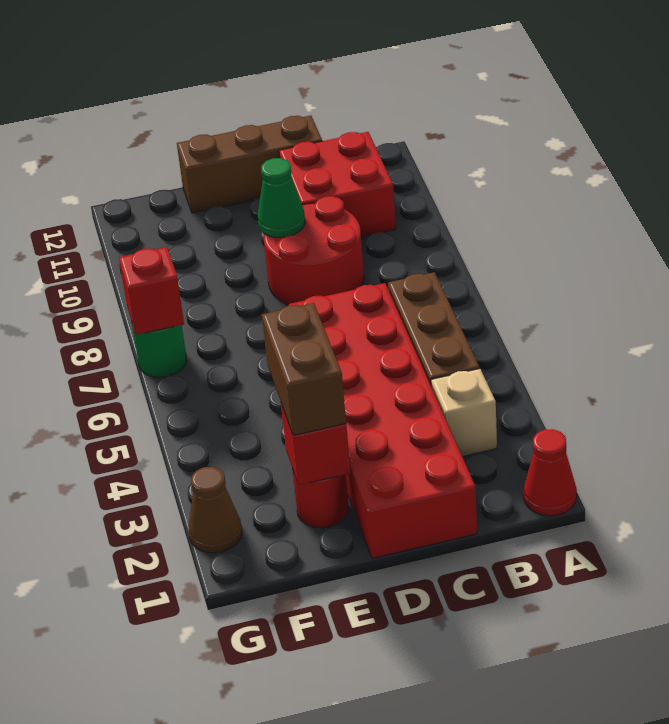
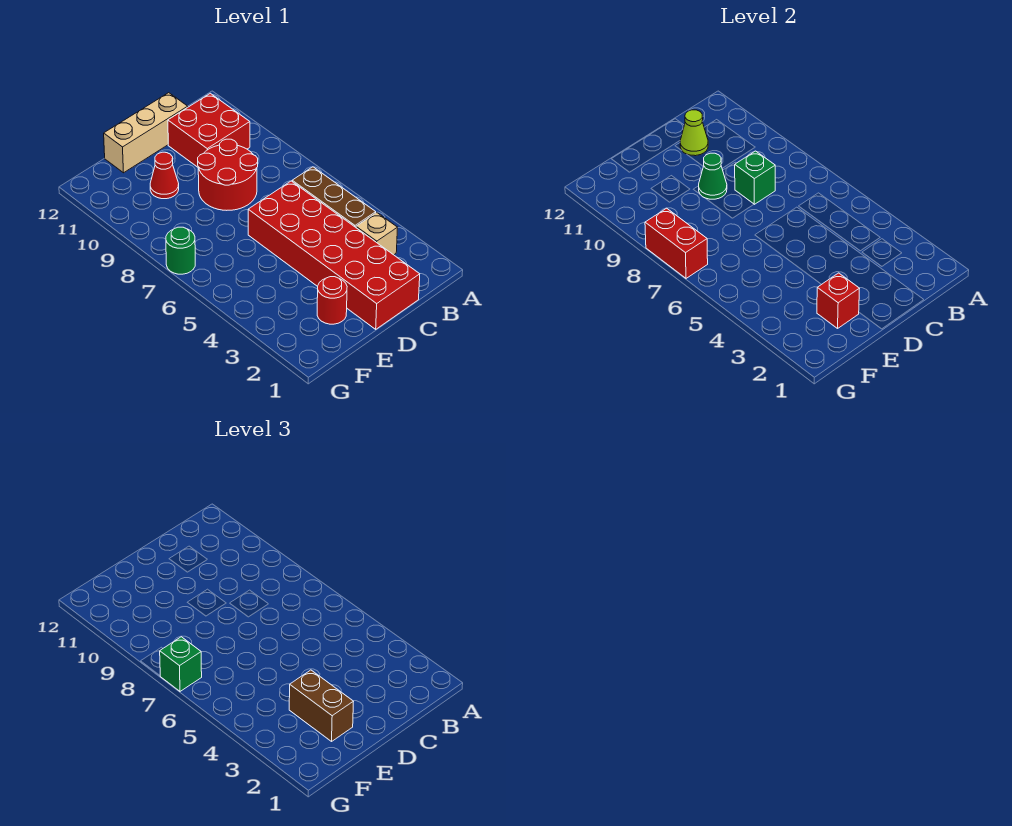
red 1x1 cone [524,429,577,516] -> red 1x1 cone moved to [150,152,179,199]
none -> green 1x1 brick [735,151,775,204]
none -> lime 1x1 cone [680,110,708,156]
brown 1x3 brick [177,115,322,213] -> tan 1x3 brick [104,93,188,173]
brown 1x1 cone [189,467,242,553] -> none
red 1x1 brick [119,247,184,335] -> red 1x2 brick [645,208,708,278]
none -> green 1x1 brick [160,637,202,691]

